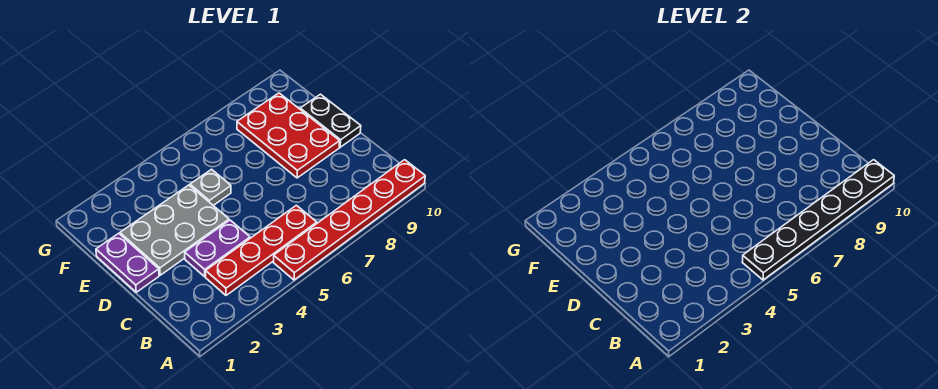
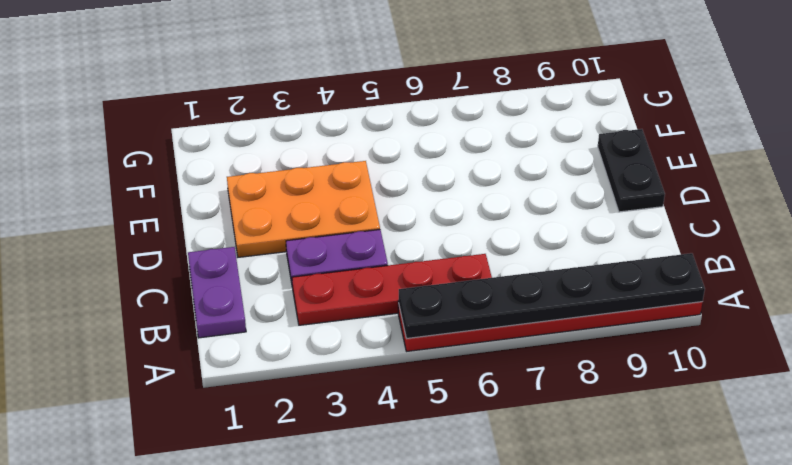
purple 1x2 plate [96,233,159,292] -> purple 1x2 plate moved to [188,247,246,338]
grey 2x3 plate [120,185,229,275] -> orange 2x3 plate [227,161,380,257]
red 2x3 plate [237,93,340,178] -> none
grey 1x1 plate [190,169,231,206] -> none

